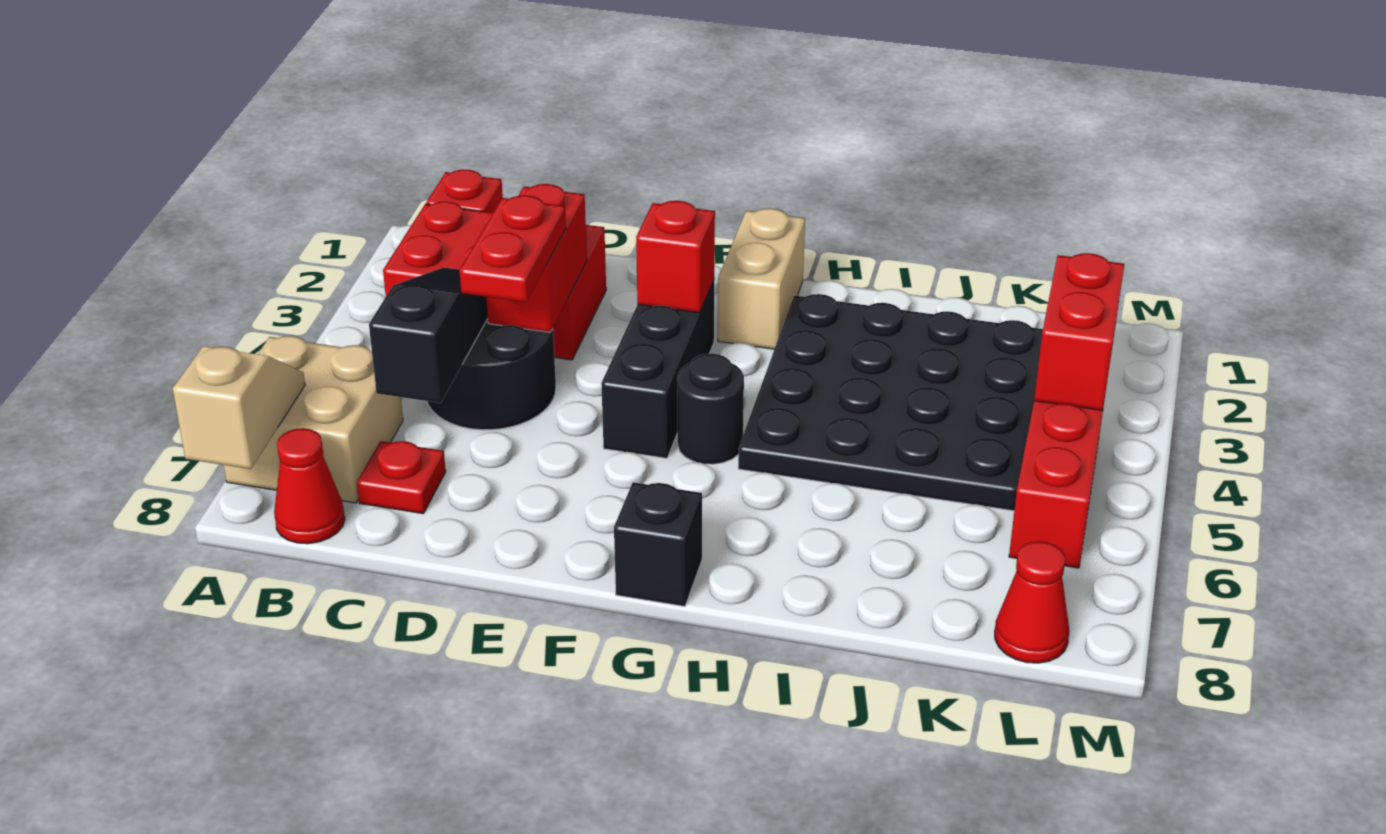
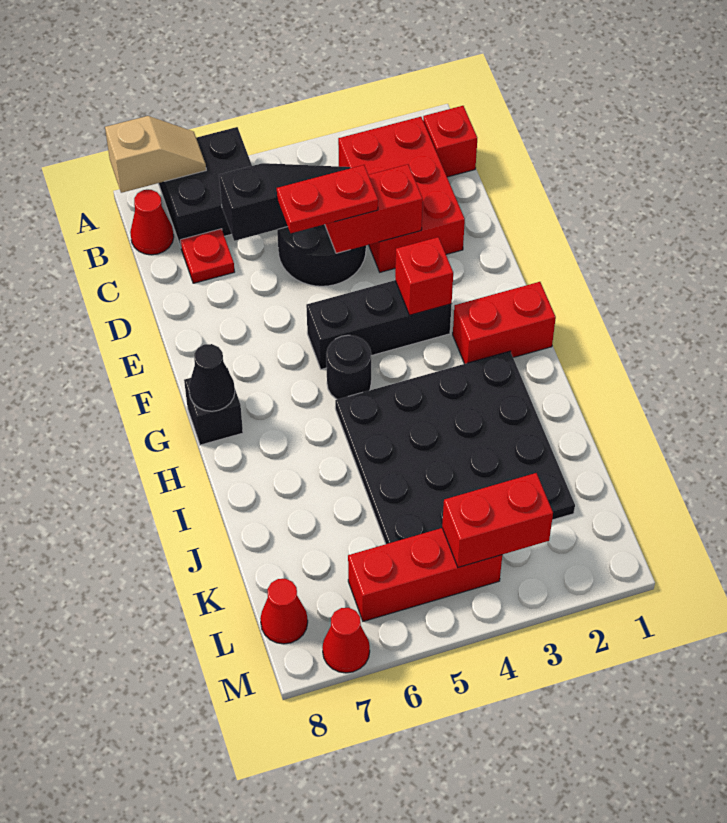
tan 2x2 brick [224,336,403,503] -> black 2x2 brick [158,127,252,247]
tan 1x2 brick [718,208,805,349] -> red 1x2 brick [453,282,556,364]
none -> black 1x1 cone [189,344,235,411]
none -> red 1x1 cone [322,608,370,673]

